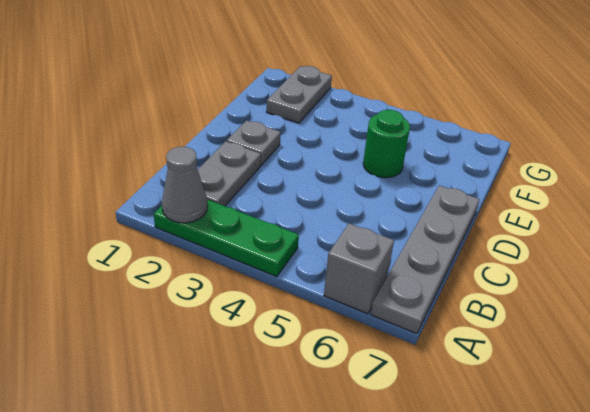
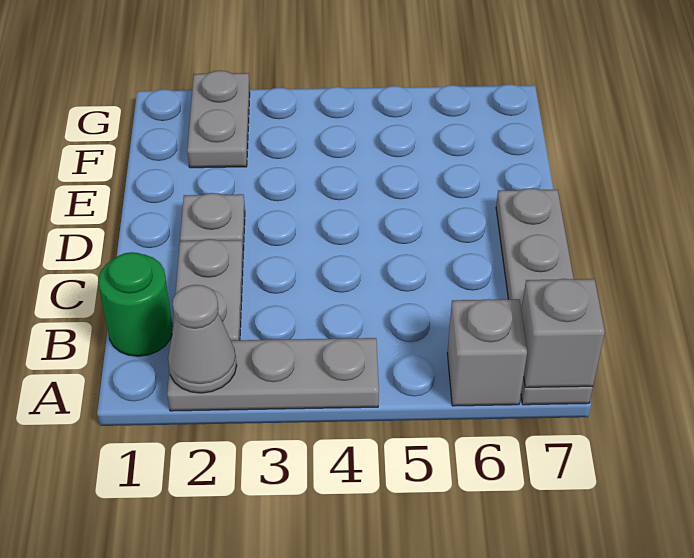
green 1x3 plate [154,199,299,277] -> grey 1x3 plate [167,338,379,411]
none -> grey 1x1 brick [522,279,605,387]
green 1x1 round brick [363,110,410,178] -> green 1x1 round brick moved to [98,252,173,356]

